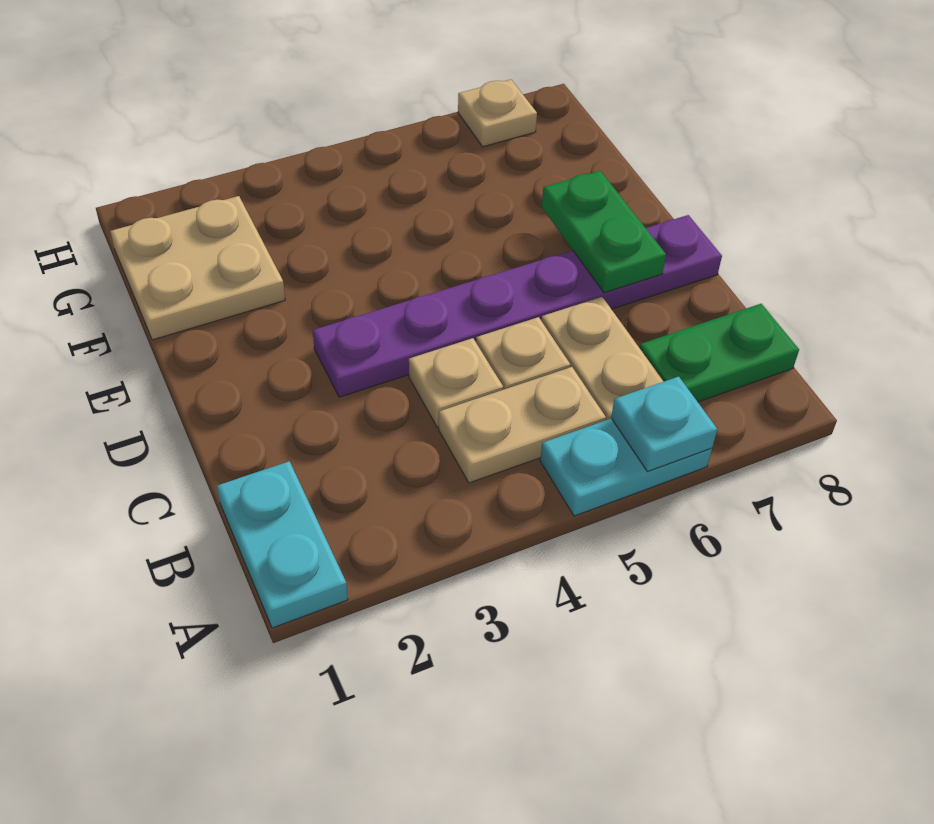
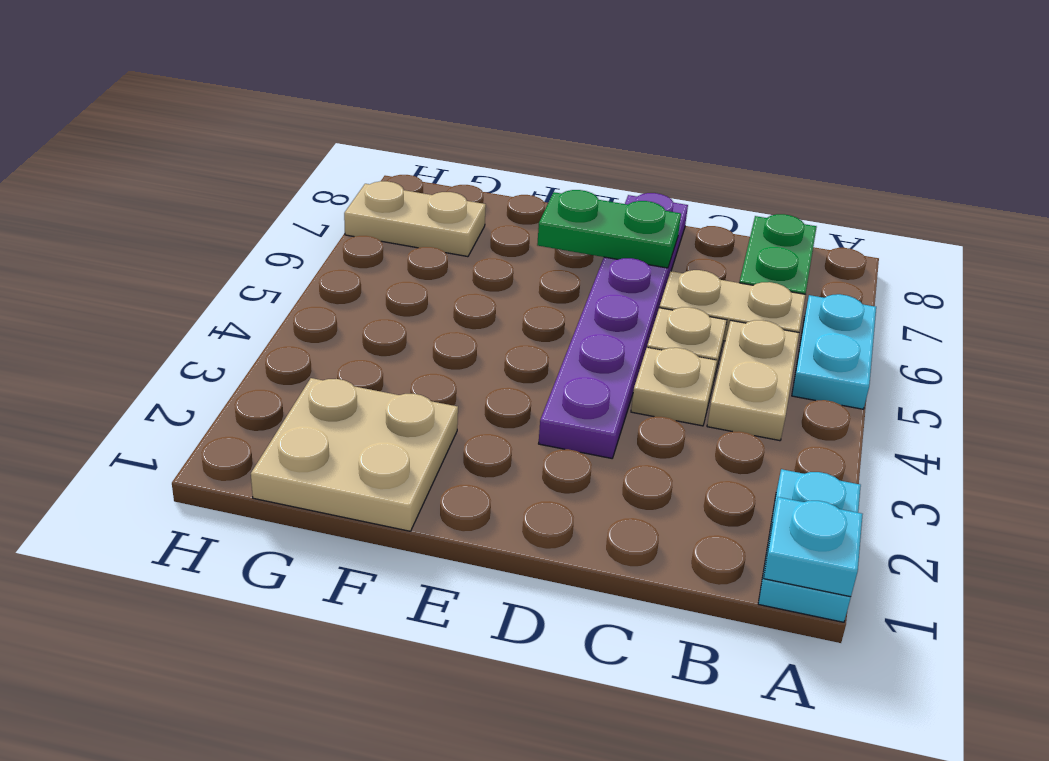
cyan 1x2 plate [217,461,348,628] -> cyan 1x2 plate turned to [758,469,861,622]
cyan 1x1 plate [611,377,717,472] -> cyan 1x1 plate moved to [764,497,863,597]
tan 1x1 plate [458,80,537,147] -> tan 1x2 plate [344,181,486,257]

